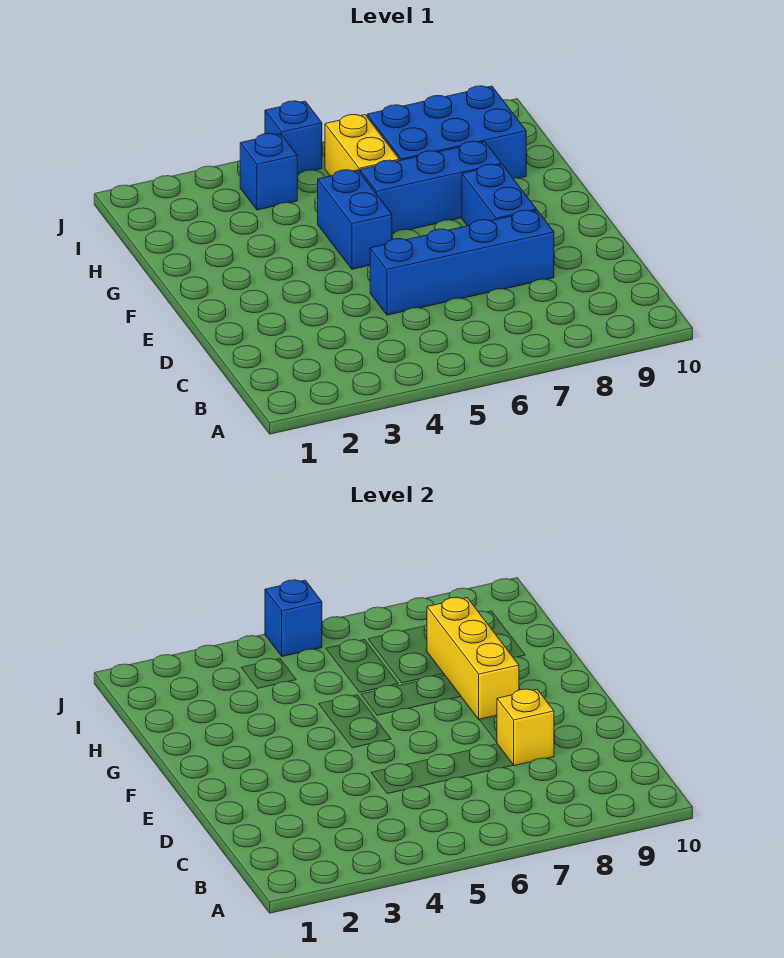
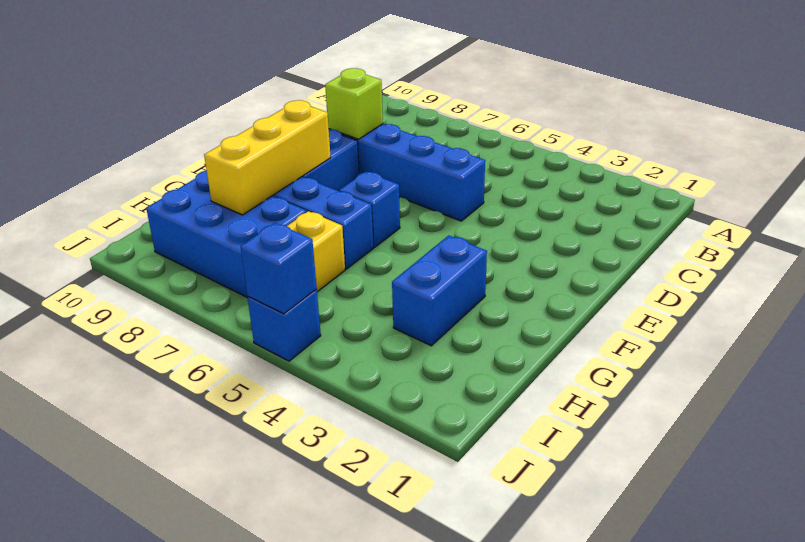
yellow 1x1 brick [497,689,554,766] -> lime 1x1 brick [325,68,383,139]
blue 1x2 brick [318,170,392,269] -> blue 1x2 brick moved to [392,235,487,346]
blue 1x1 brick [240,133,297,210] -> blue 1x1 brick moved to [339,172,400,247]

